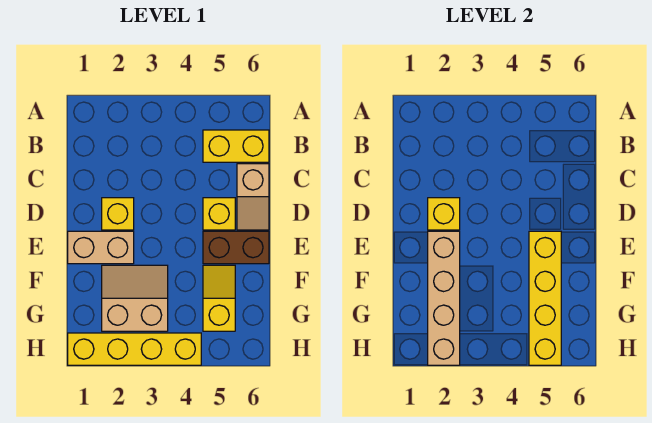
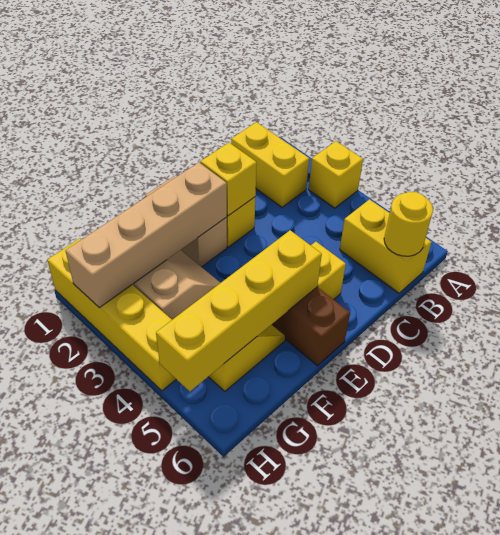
none -> yellow 1x1 brick [309,141,363,208]
none -> yellow 1x2 brick [231,122,309,207]
none -> yellow 1x1 round brick [384,192,433,256]
tan 1x2 slope [237,164,269,230] -> none

